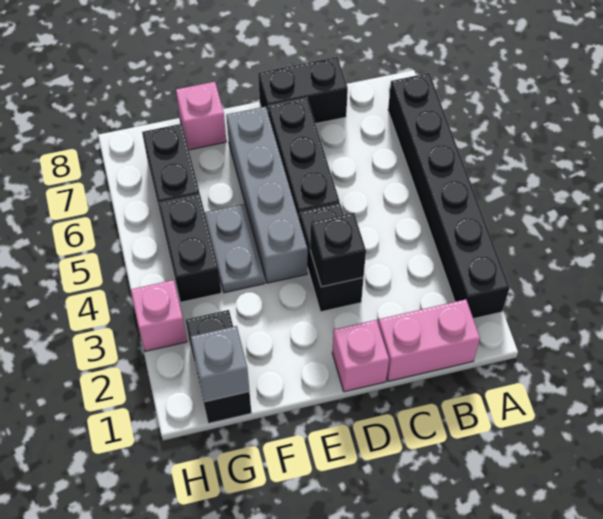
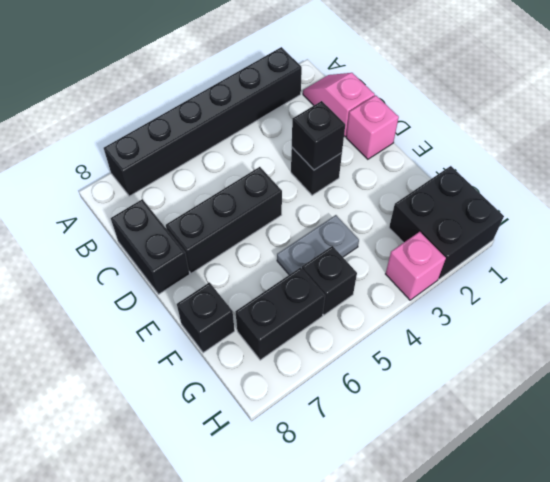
pink 1x2 brick [378,299,480,381] -> pink 1x2 slope [303,73,375,137]
black 1x2 brick [299,203,364,312] -> black 1x1 brick [291,148,342,195]
grey 1x4 brick [226,107,308,283] -> none
pink 1x1 brick [176,82,226,150] -> black 1x1 brick [177,282,235,353]
black 1x2 brick [186,310,251,423] -> black 2x2 brick [389,166,504,279]
grey 1x1 brick [191,326,249,402] -> none
black 1x2 brick [159,194,221,302] -> black 1x1 brick [302,246,357,315]

